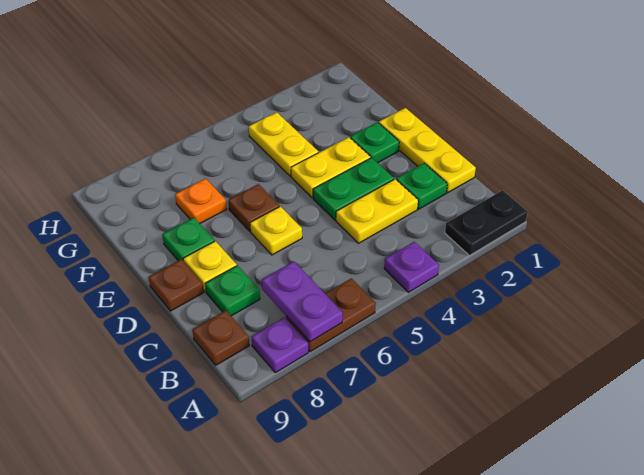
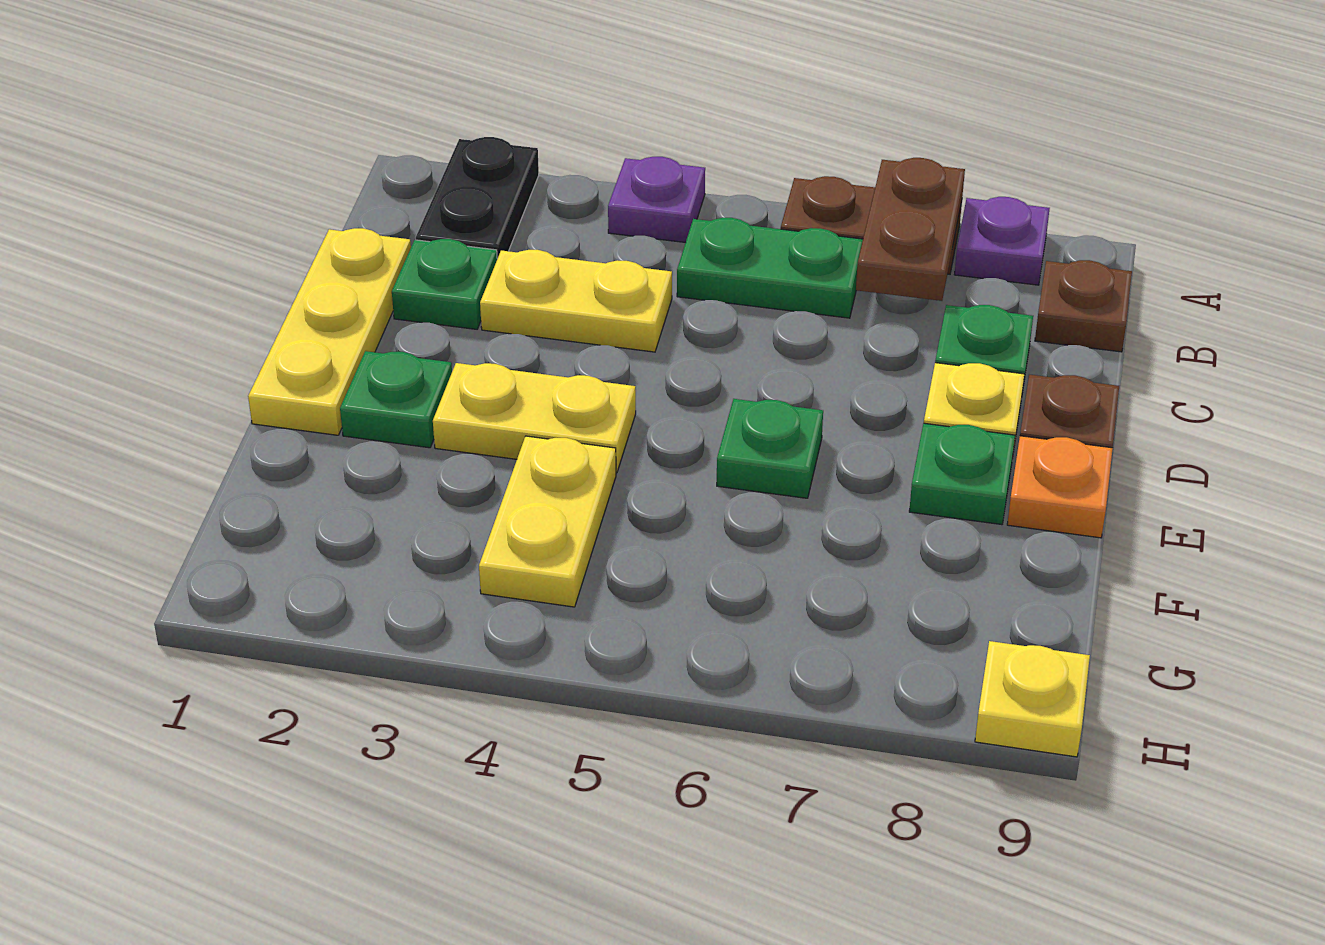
black 1x2 plate [445,190,528,256] -> black 1x2 plate turned to [416,137,539,259]
purple 1x2 plate [262,261,343,342] -> brown 1x2 plate [856,158,965,301]
green 1x2 plate [313,158,394,220] -> green 1x2 plate moved to [677,218,863,318]
yellow 1x1 plate [250,206,302,255] -> yellow 1x1 plate moved to [975,641,1090,757]
brown 1x1 plate [228,184,279,231] -> green 1x1 plate [717,399,823,498]
orange 1x1 plate [175,179,227,223] -> orange 1x1 plate moved to [1007,436,1113,538]

